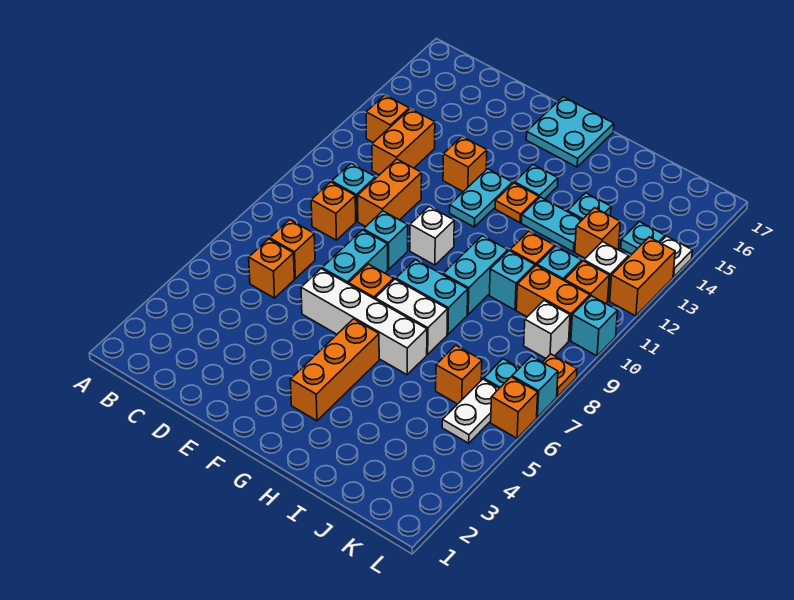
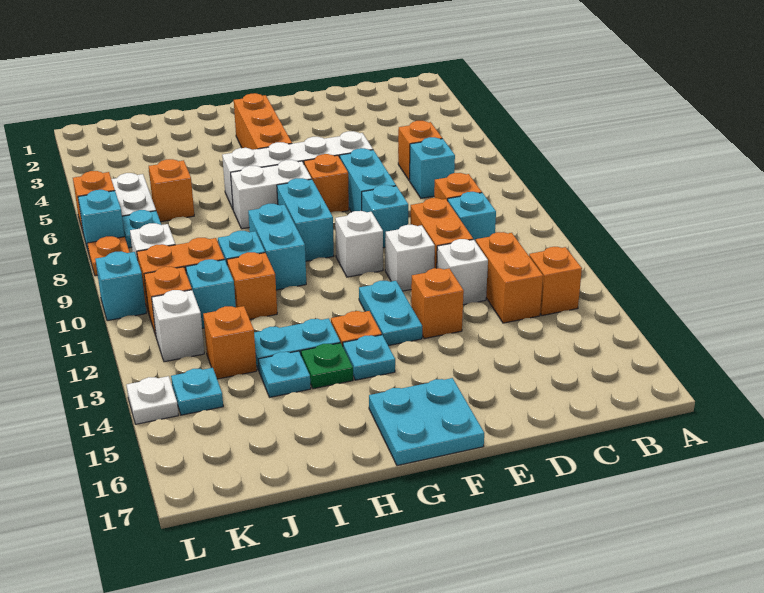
orange 1x1 brick [270,220,315,278] -> cyan 1x1 brick [410,137,455,198]
none -> white 1x1 brick [437,239,488,305]
none -> white 1x1 brick [385,225,435,291]
cyan 1x2 brick [396,260,468,334] -> cyan 1x2 brick turned to [277,178,334,261]
none -> green 1x1 plate [301,343,353,389]
orange 1x2 brick [610,237,675,316] -> none

